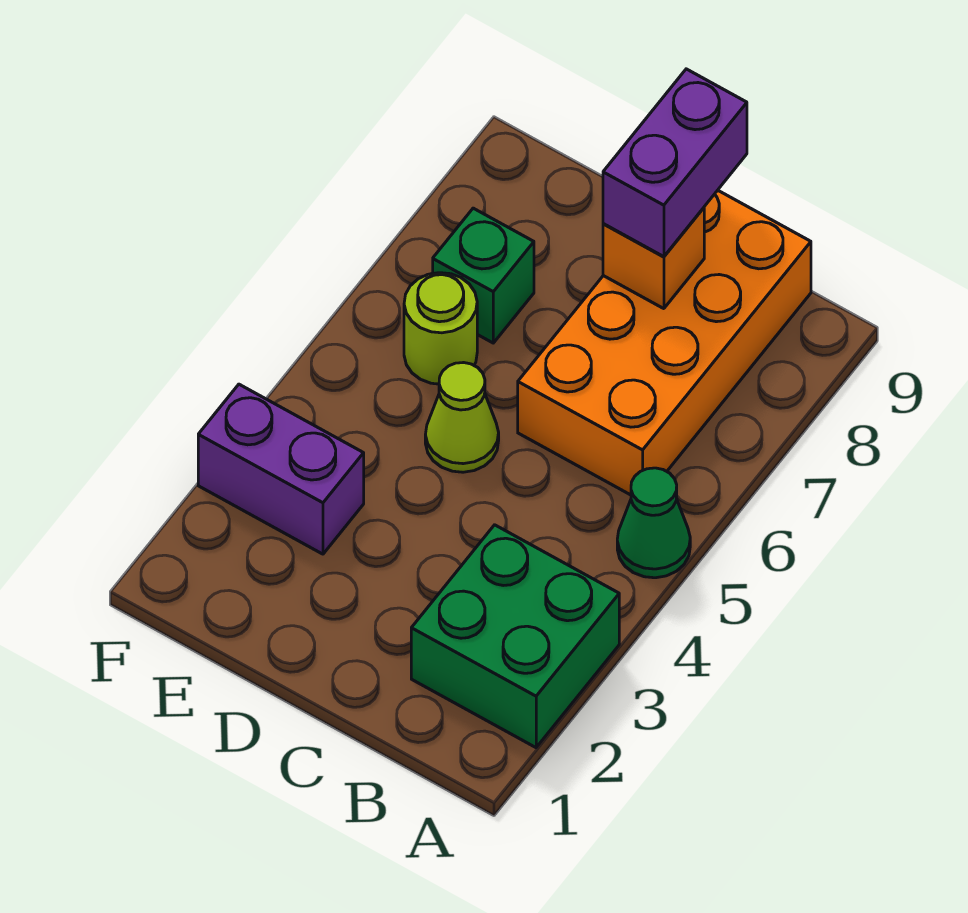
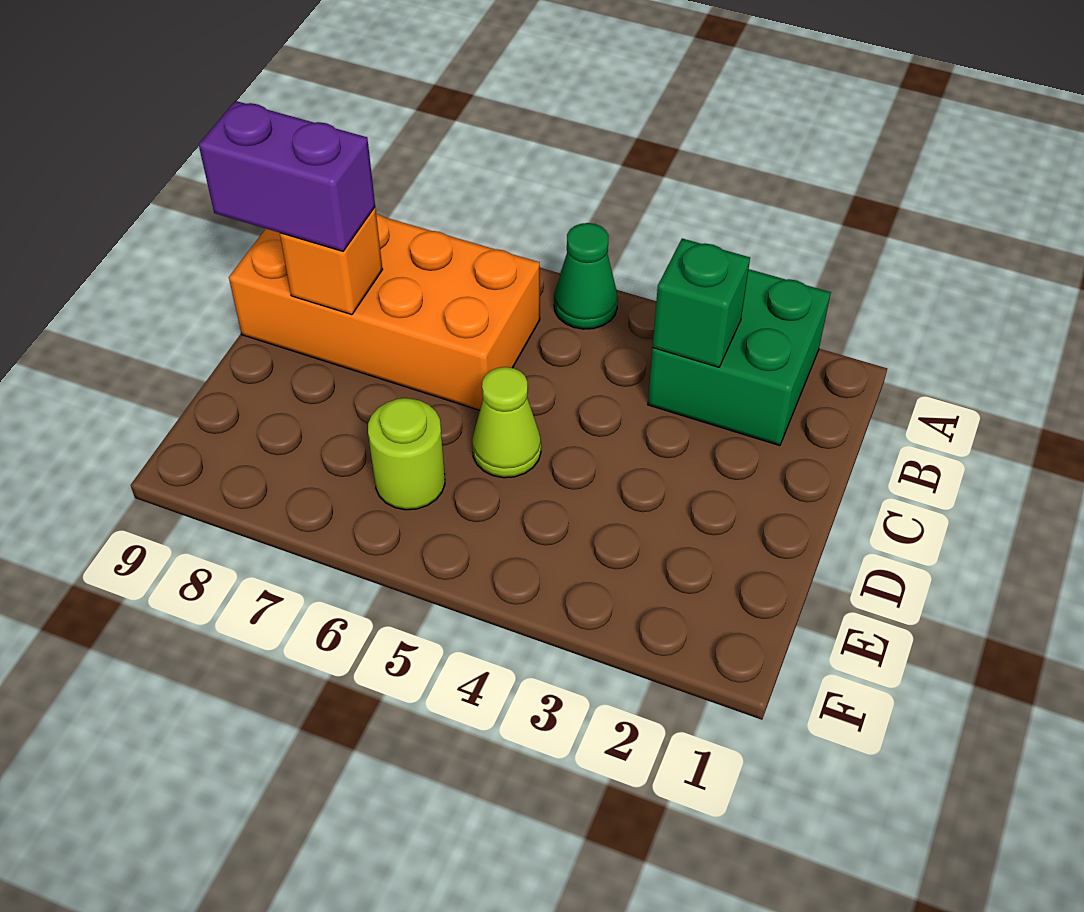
purple 1x2 brick [198,384,364,554] -> none
green 1x1 brick [433,208,534,343] -> green 1x1 brick moved to [653,238,750,367]

